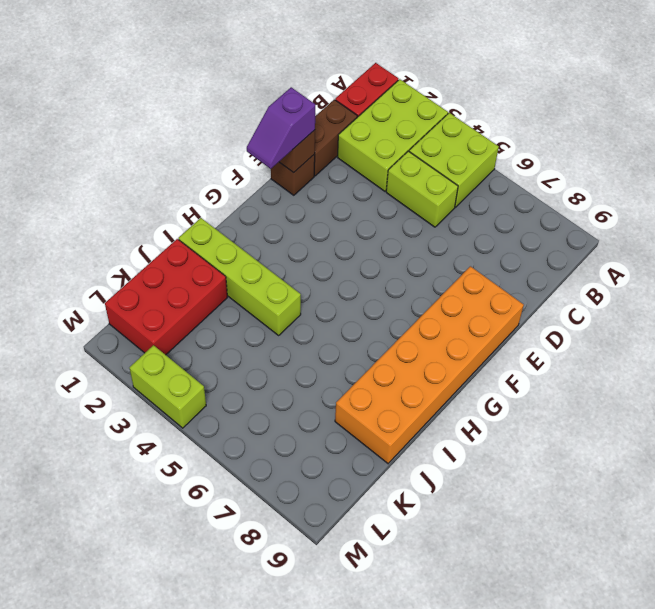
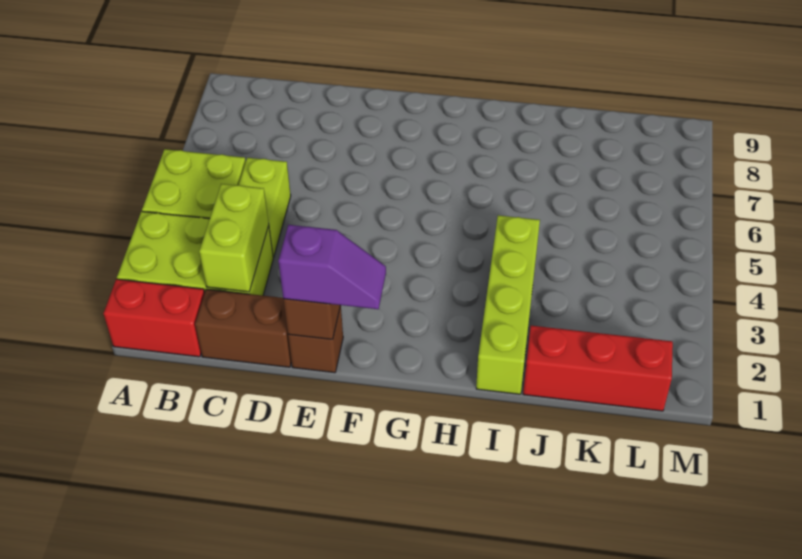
orange 2x6 brick [335,266,524,463] -> none
red 2x3 brick [105,239,227,355] -> red 1x3 brick [523,326,673,411]
lime 1x2 brick [129,345,206,428] -> lime 1x2 brick moved to [199,184,269,292]

